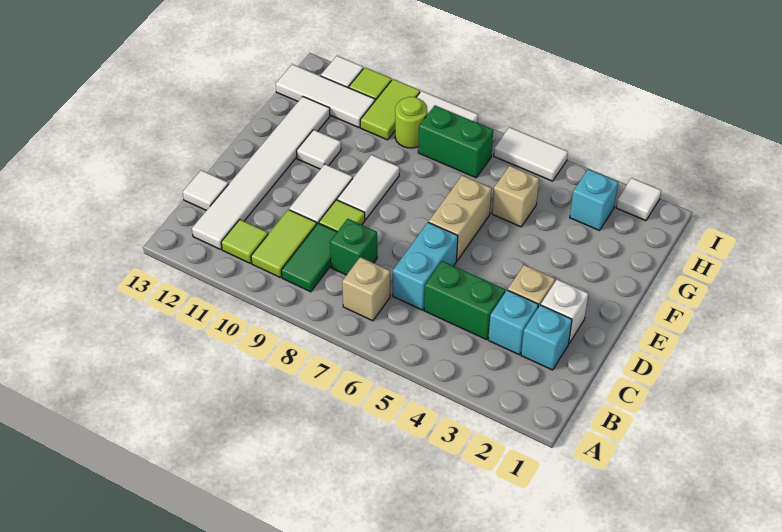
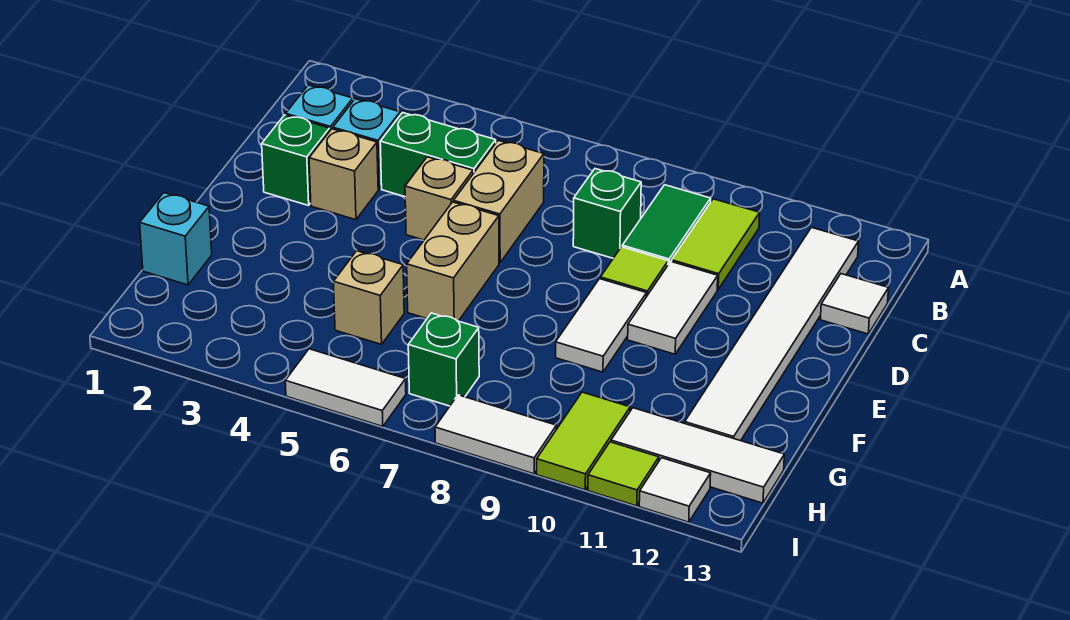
tan 1x1 brick [342,257,390,321] -> tan 1x1 brick moved to [405,157,473,240]
lime 1x1 tile [221,220,268,263] -> none
cyan 1x2 brick [393,222,458,310] -> tan 1x2 brick [454,140,544,263]
white 1x1 brick [541,279,588,343] -> green 1x1 brick [262,115,330,205]
white 1x1 tile [297,130,341,169] -> none
cyan 1x1 brick [570,169,618,230] -> cyan 1x1 brick moved to [140,193,212,285]
green 1x2 brick [418,106,493,178] -> green 1x1 brick [408,313,479,406]
lime 1x1 round brick [395,97,427,148] -> none
white 1x1 tile [616,178,661,221] -> none

